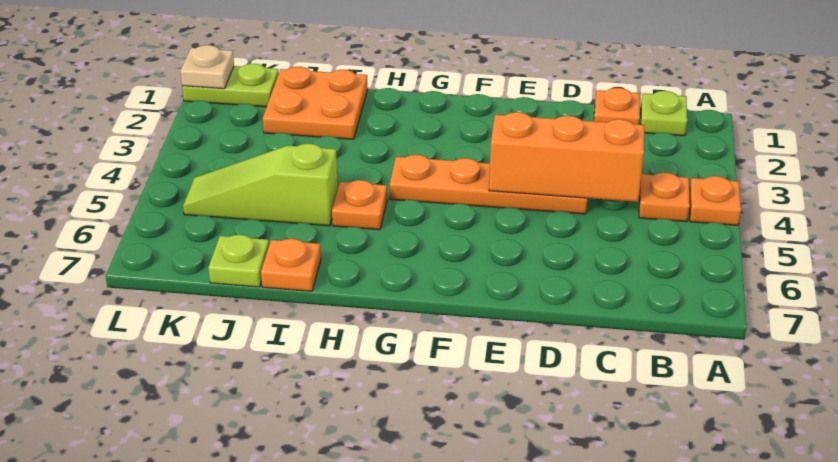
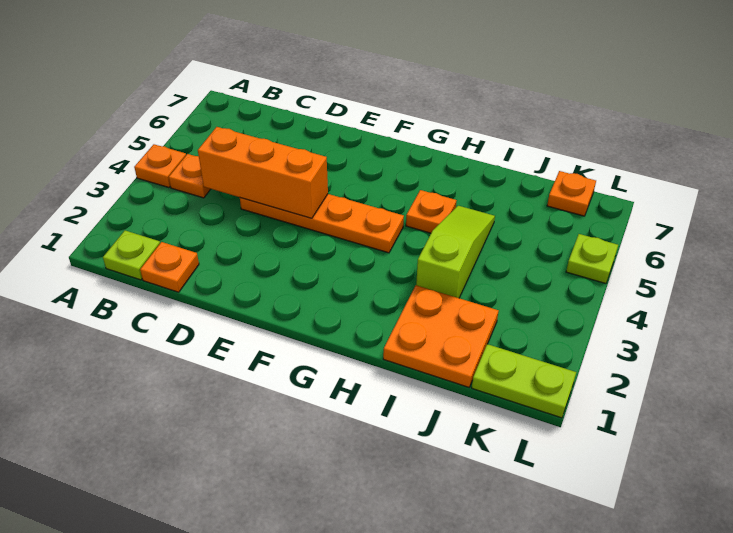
lime 1x3 slope [183,144,338,226] -> lime 1x3 slope turned to [416,206,495,298]
orange 1x1 plate [261,239,321,291] -> orange 1x1 plate moved to [547,171,596,216]
lime 1x1 plate [208,235,269,287] -> lime 1x1 plate moved to [566,234,618,284]
tan 1x1 plate [180,45,234,89] -> none

